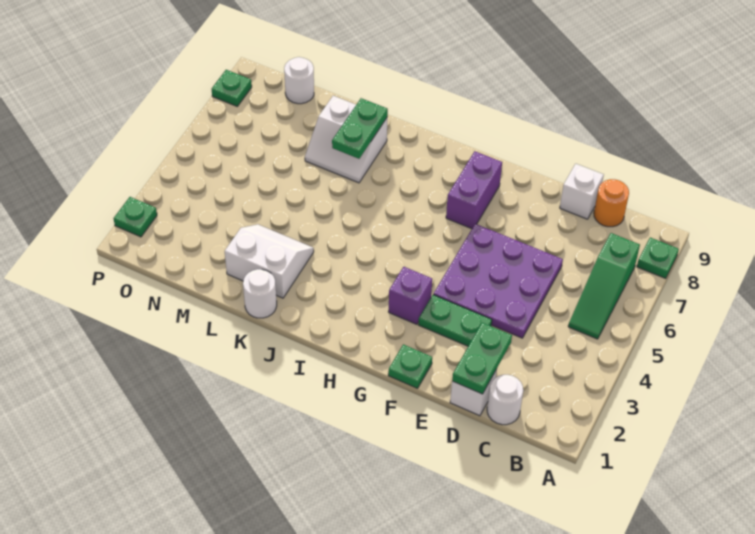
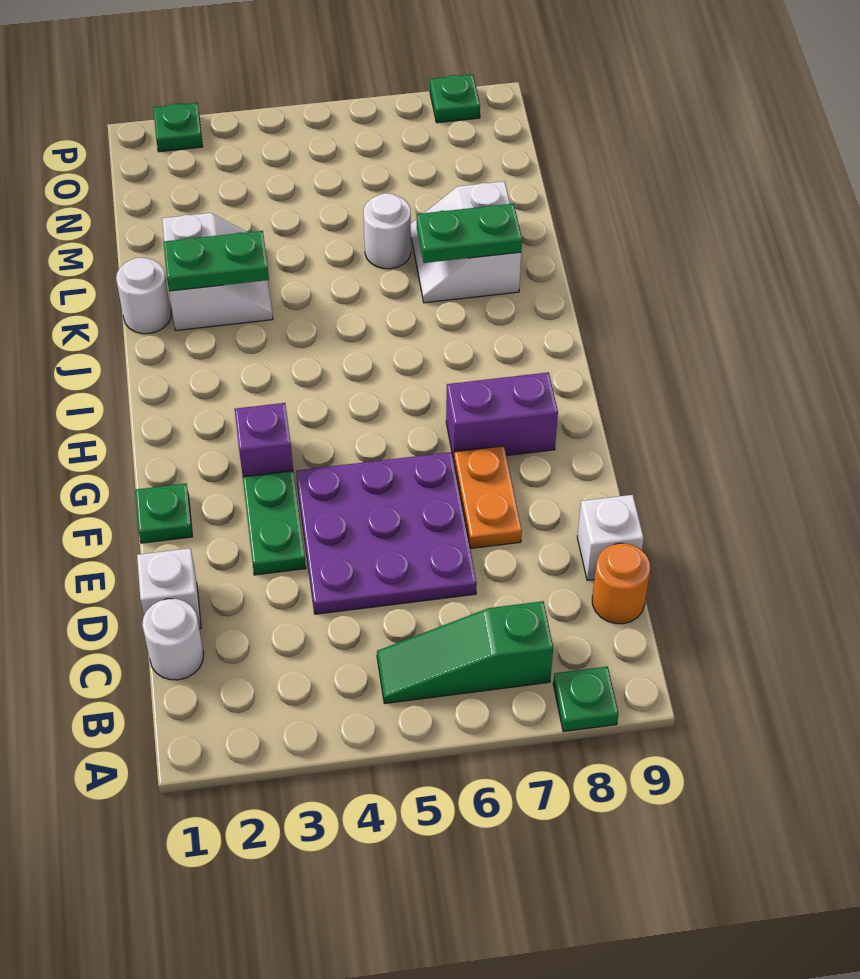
green 1x2 plate [452,323,512,394] -> green 1x2 plate moved to [164,231,269,291]
none -> orange 1x2 plate [454,446,522,549]
white 1x1 round brick [284,57,314,104] -> white 1x1 round brick moved to [364,193,411,269]

